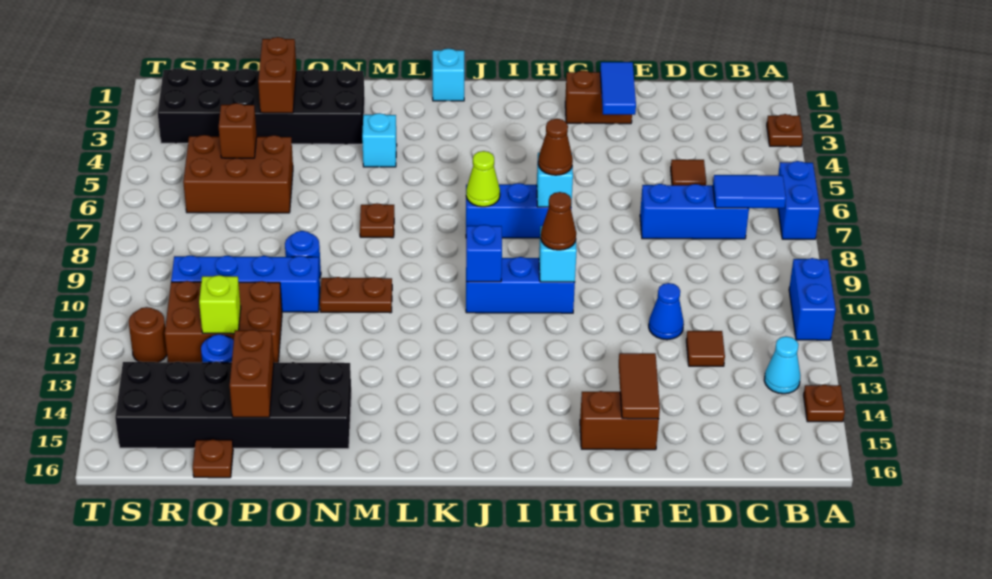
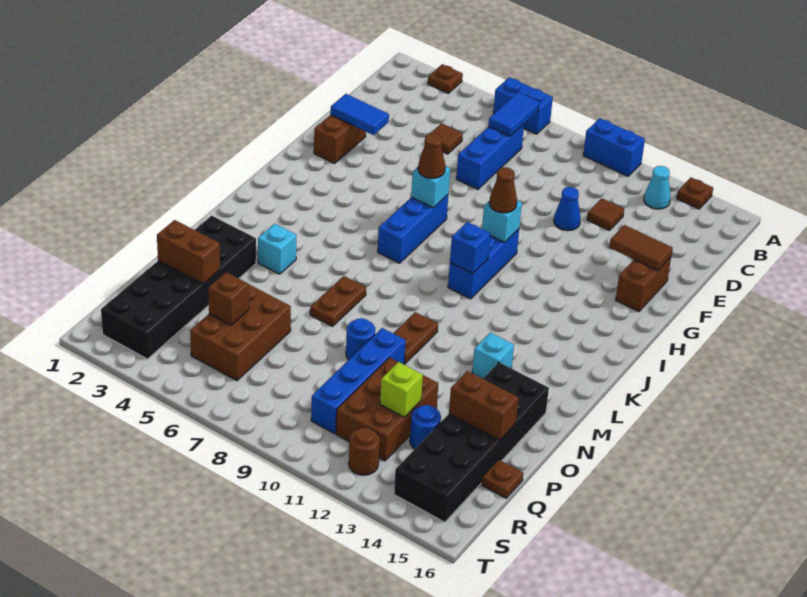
lime 1x1 cone [466,151,500,207] -> none
cyan 1x1 brick [433,49,464,101] -> cyan 1x1 brick moved to [472,333,514,379]
brown 1x1 plate [360,203,394,238] -> brown 1x2 plate [310,276,366,326]

